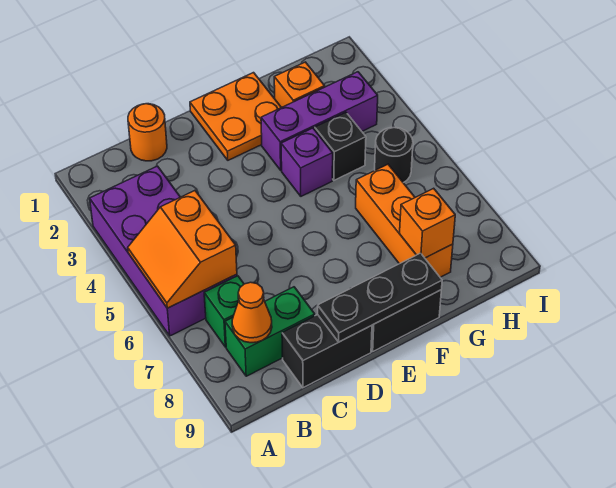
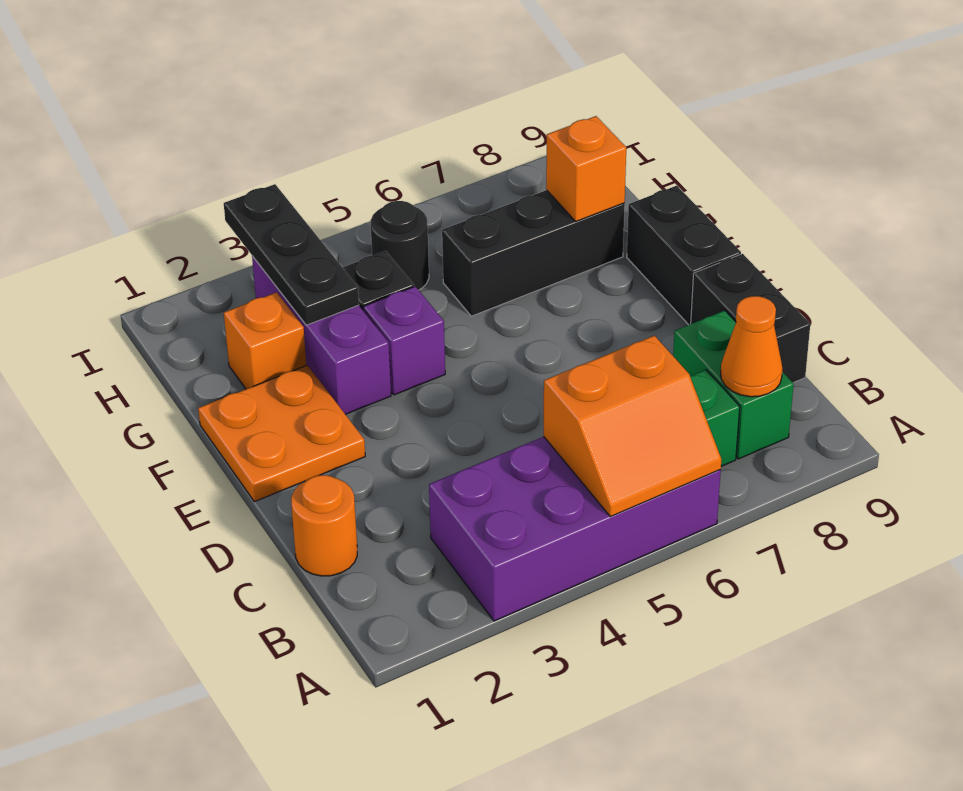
black 1x3 plate [318,253,442,342] -> black 1x3 plate moved to [224,184,359,325]
orange 1x3 brick [356,164,453,277] -> black 1x3 brick [442,190,625,316]

